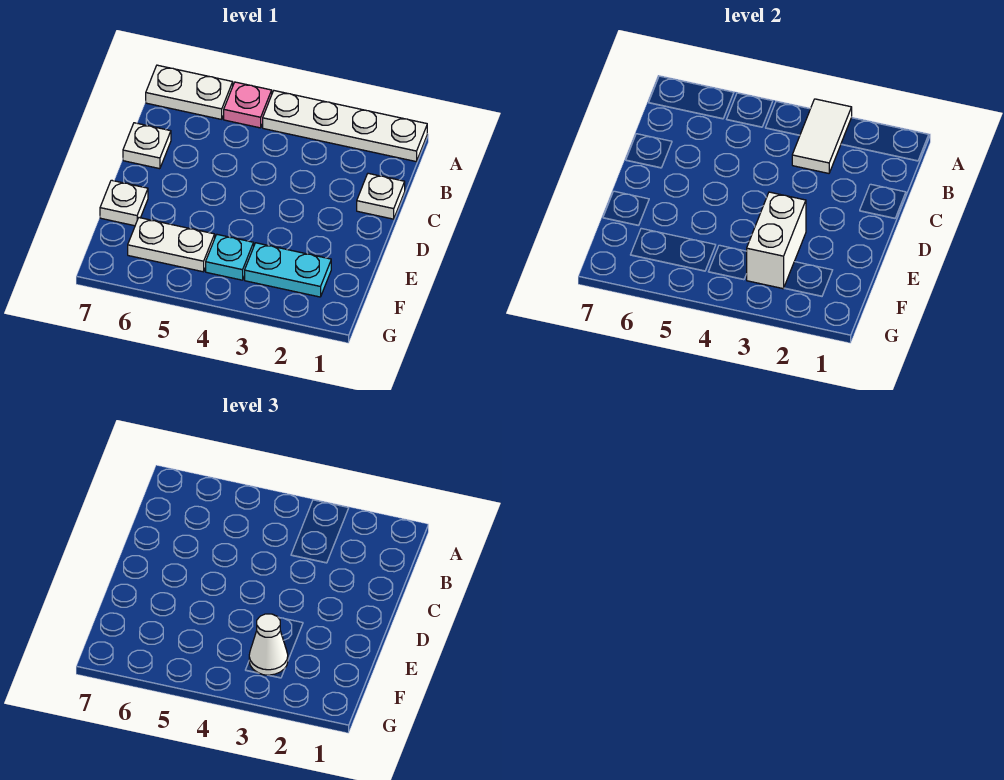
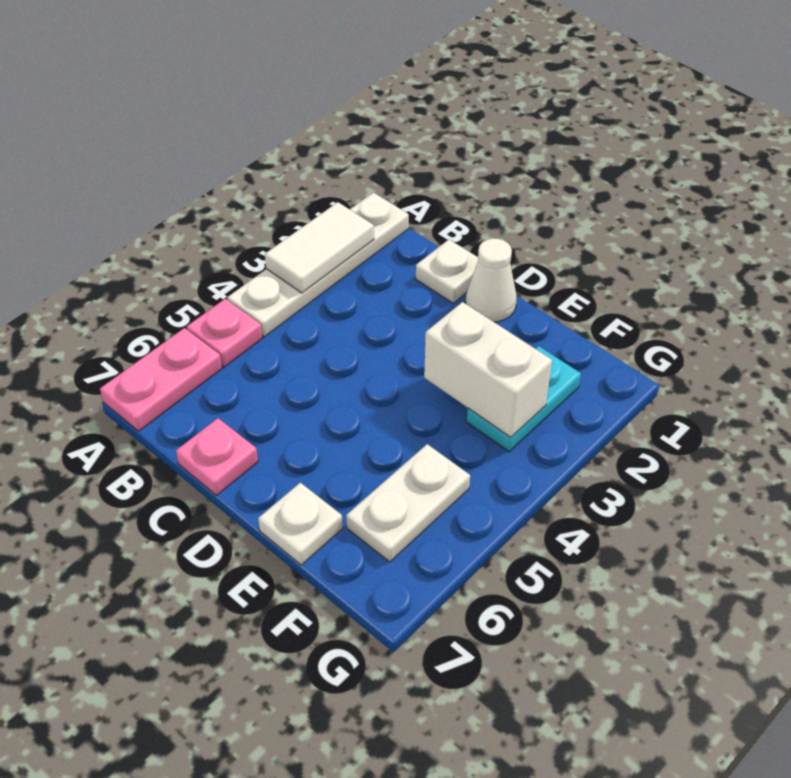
white 1x2 tile [792,99,852,173] -> white 1x2 tile turned to [265,202,374,293]
white 1x2 plate [146,65,233,119] -> pink 1x2 plate [100,328,222,431]
white 1x1 plate [123,123,171,169] -> pink 1x1 plate [176,418,258,495]
white 1x1 cone [249,614,288,675] -> white 1x1 cone moved to [466,238,517,322]
cyan 1x1 plate [206,235,254,280] -> none

